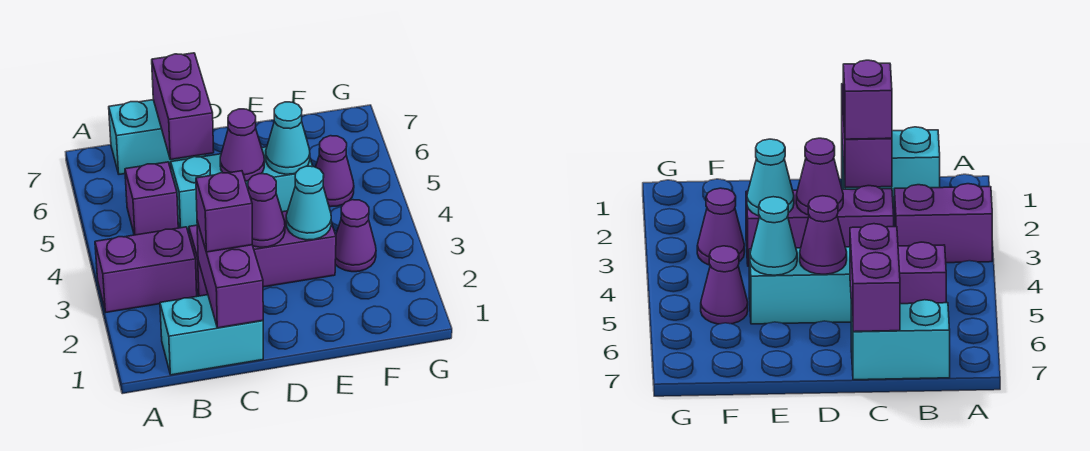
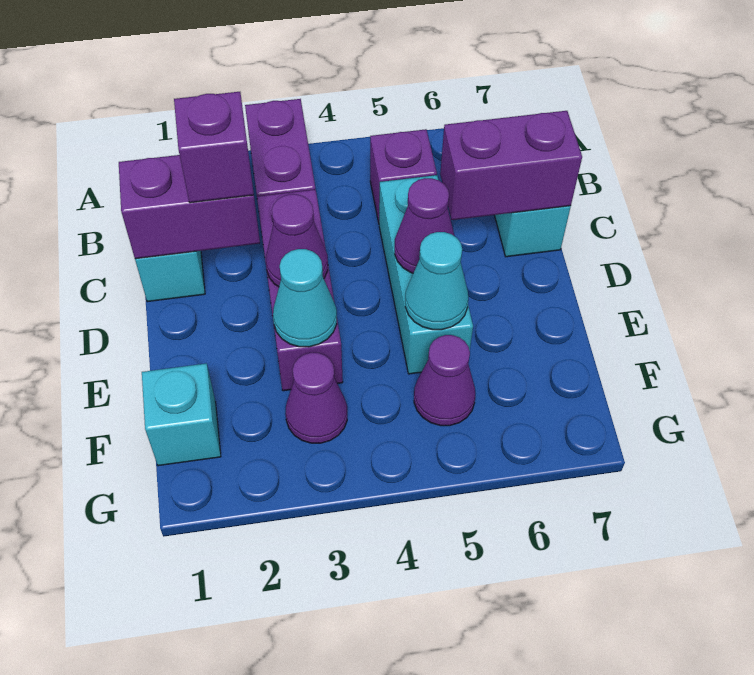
none -> cyan 1x1 brick [142,363,221,466]

